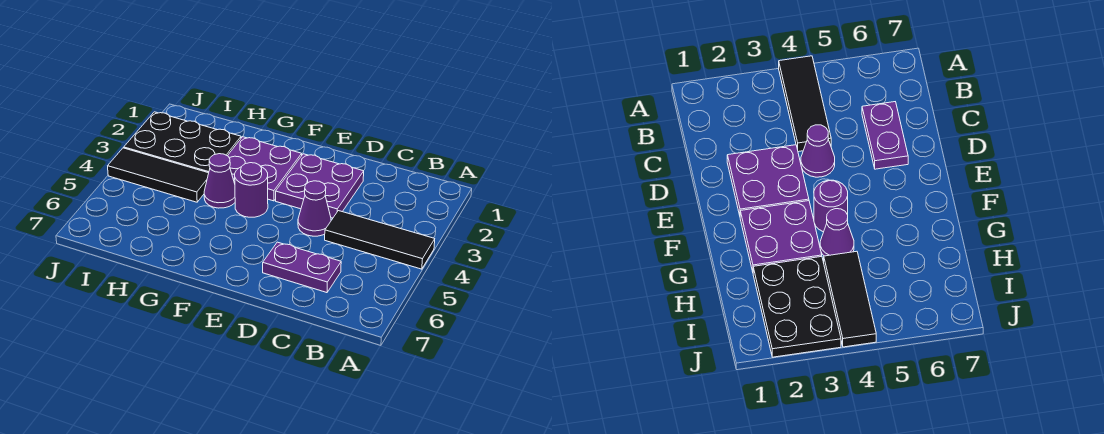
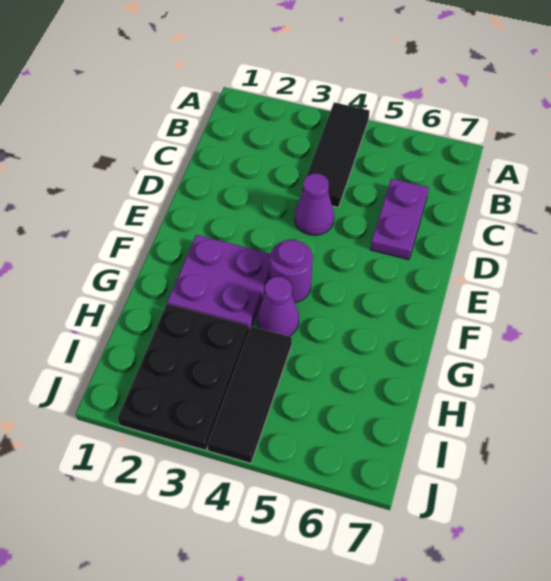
purple 2x2 plate [276,154,364,218] -> none

